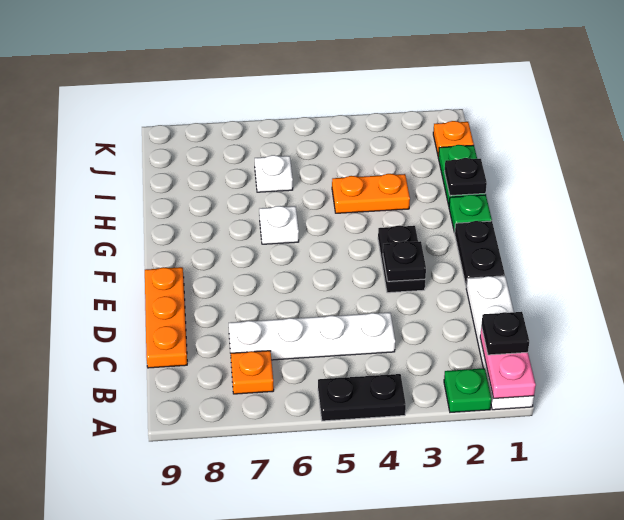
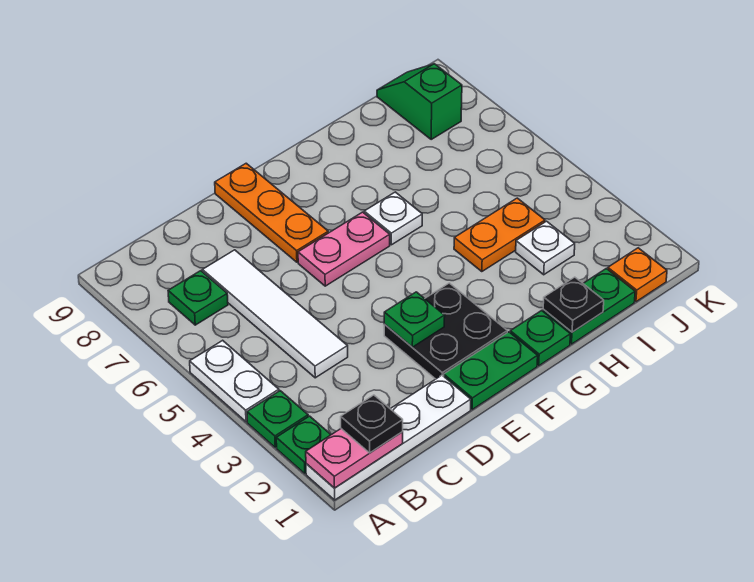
none -> green 1x1 plate [247,391,308,447]
black 1x2 plate [318,374,406,421] -> white 1x2 plate [190,340,279,422]
orange 1x1 plate [231,351,274,394] -> green 1x1 plate [168,271,228,325]
white 1x4 plate [229,313,395,360] -> white 1x4 tile [202,250,348,378]
orange 1x3 plate [145,267,187,368] -> orange 1x3 plate turned to [215,163,328,262]
black 1x2 plate [455,221,505,288] -> green 1x2 plate [444,332,538,410]
black 1x2 plate [378,226,425,293] -> black 2x2 plate [384,283,507,379]
black 1x1 plate [383,241,426,281] -> green 1x1 plate [384,292,445,347]
none -> pink 1x2 plate [298,212,390,286]
orange 1x2 plate [332,174,410,213] -> orange 1x2 plate turned to [454,198,545,272]
white 1x1 plate [255,155,293,192] -> white 1x1 plate moved to [516,221,575,275]
none -> green 1x2 slope [377,64,462,139]

